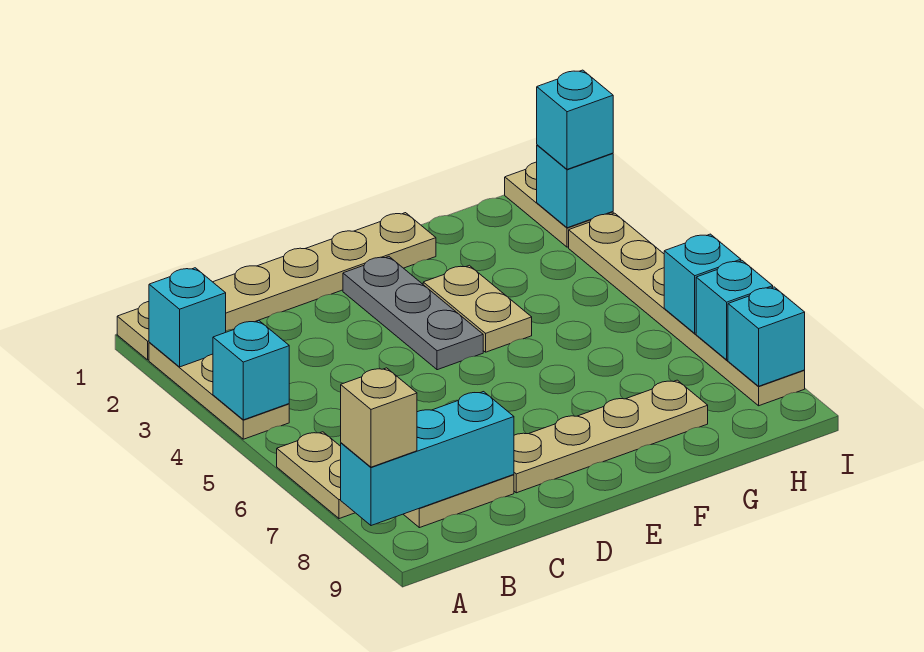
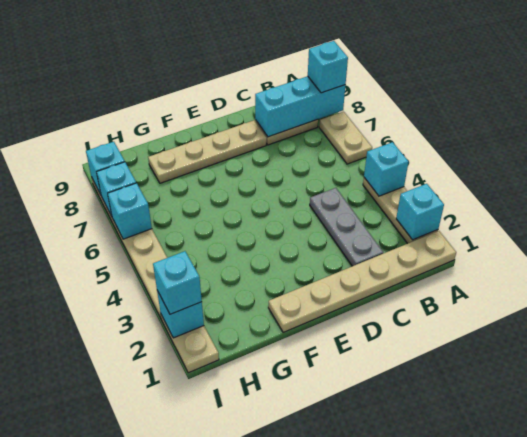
tan 1x1 brick [341,368,417,467] -> cyan 1x1 brick [308,41,348,93]
grey 1x3 plate [343,257,483,370] -> grey 1x3 plate moved to [310,188,383,266]
tan 1x2 plate [423,265,532,352] -> none

